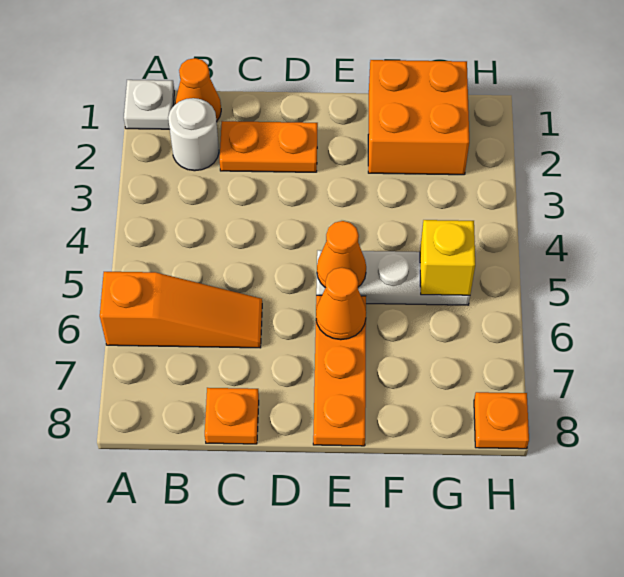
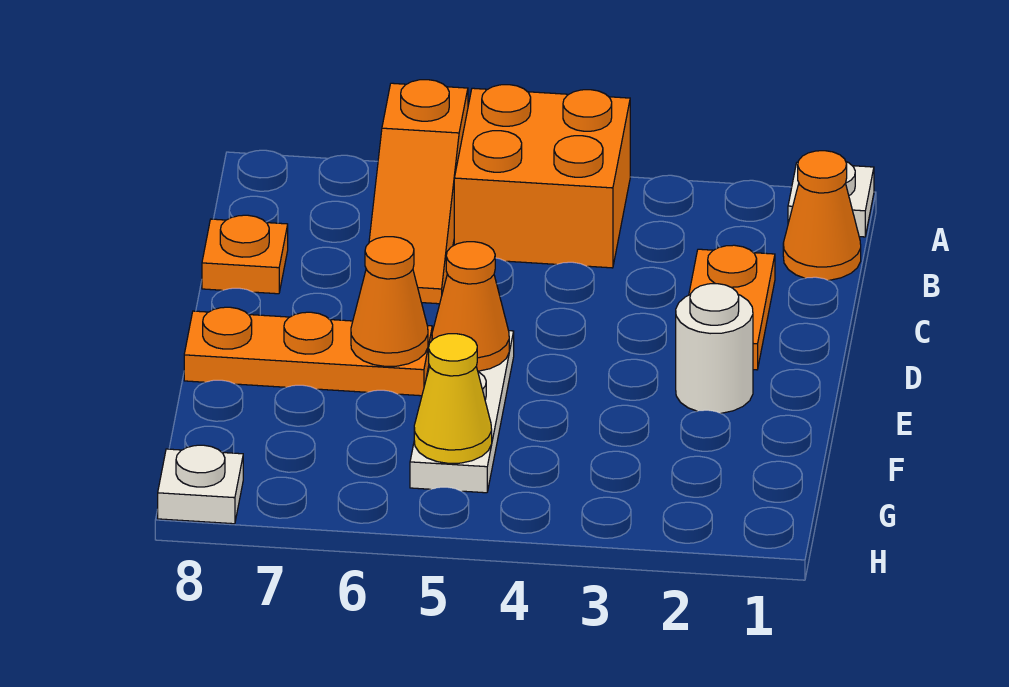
white 1x1 round brick [168,98,219,171] -> white 1x1 round brick moved to [676,284,753,413]
orange 2x2 brick [368,60,469,175] -> orange 2x2 brick moved to [454,85,630,268]
yellow 1x1 brick [420,220,475,295] -> yellow 1x1 cone [414,334,492,463]
orange 1x1 plate [474,392,529,449] -> white 1x1 plate [158,445,243,524]

